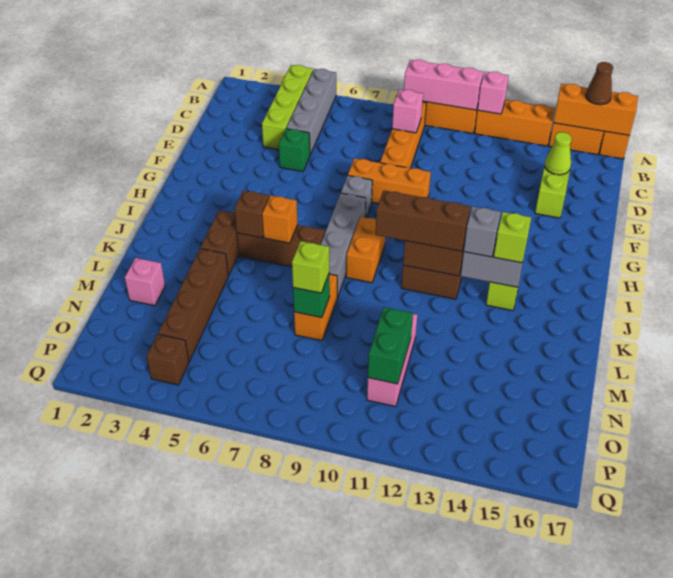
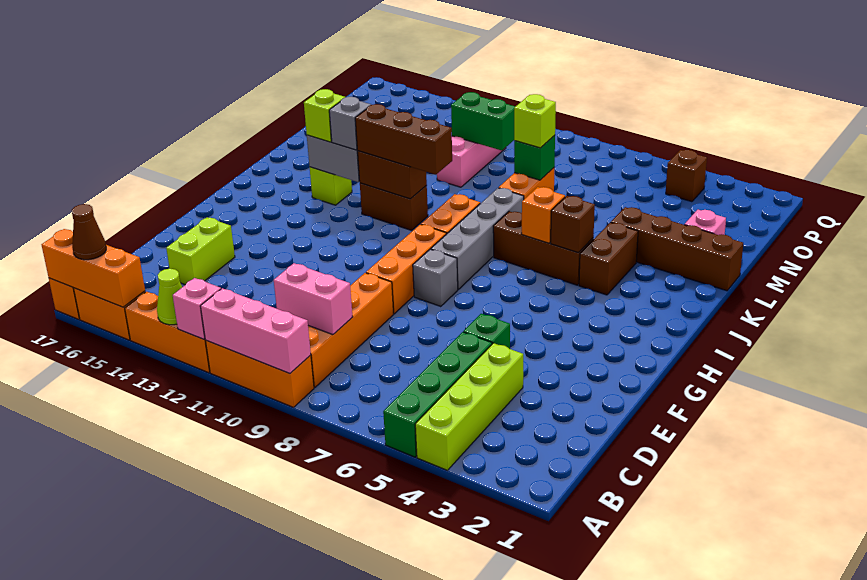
grey 1x4 brick [286,69,336,155] -> green 1x4 brick [383,332,492,457]
pink 1x1 brick [392,90,423,133] -> pink 1x2 brick [274,263,352,335]
lime 1x1 cone [545,132,572,175] -> lime 1x1 cone moved to [157,269,182,325]
orange 1x3 brick [348,158,431,204] -> orange 1x3 brick turned to [366,224,446,314]
brown 1x4 brick [158,248,228,361] -> brown 1x4 brick turned to [611,207,743,291]
green 1x2 brick [368,307,413,384] -> green 1x2 brick turned to [451,92,516,150]

